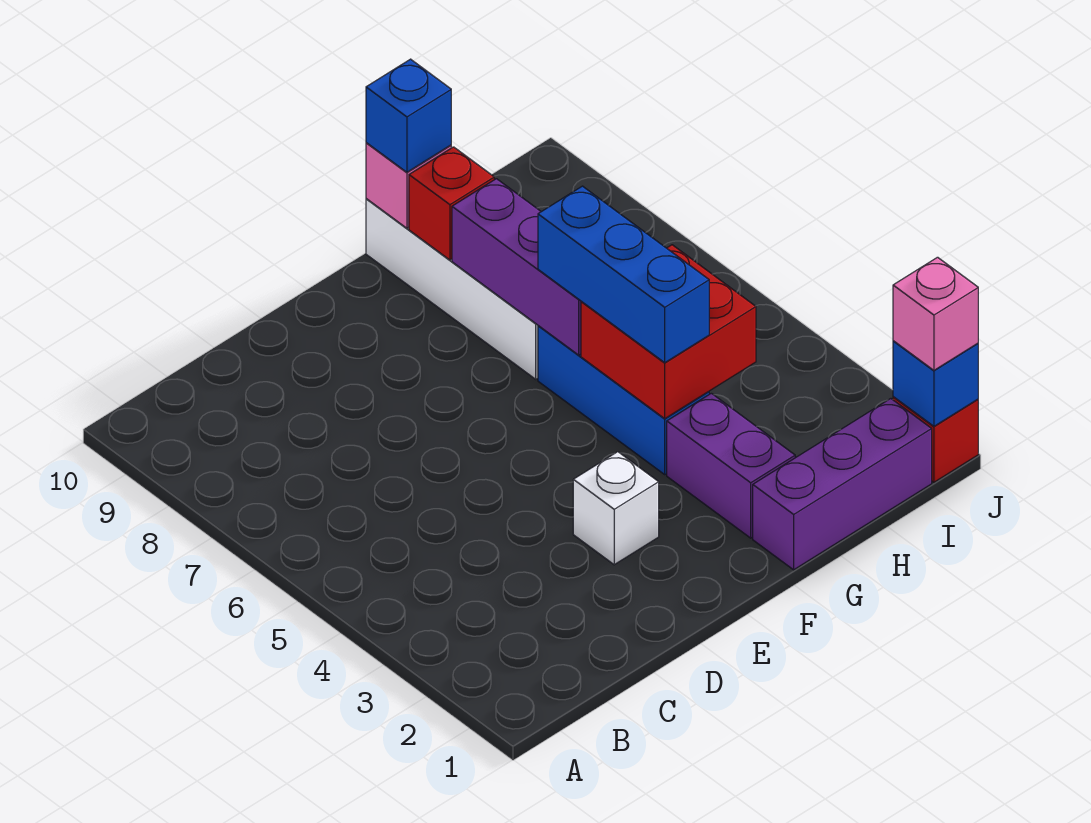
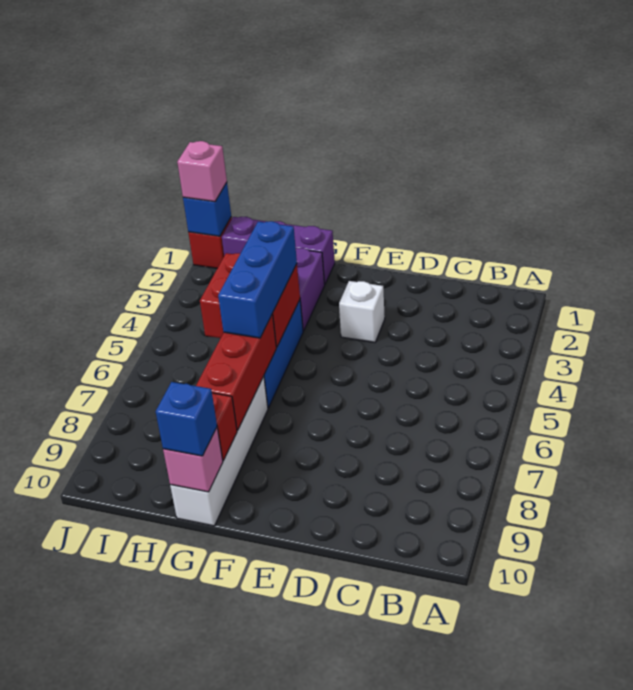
purple 1x3 brick [452,179,581,355] -> red 1x3 brick [196,314,276,430]

